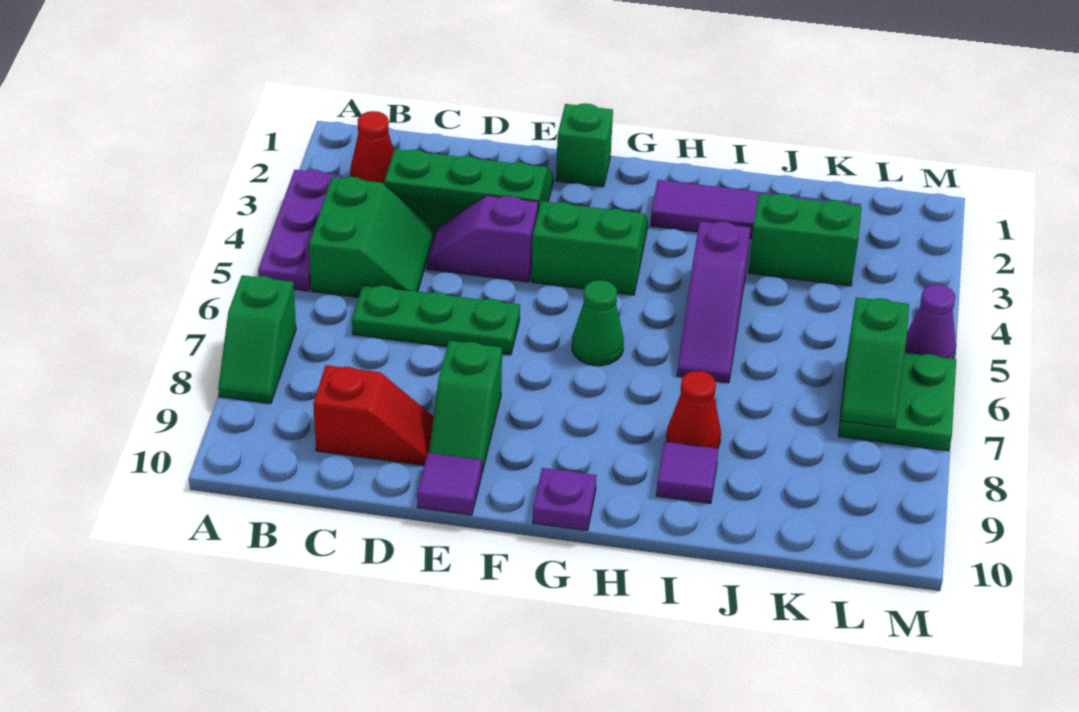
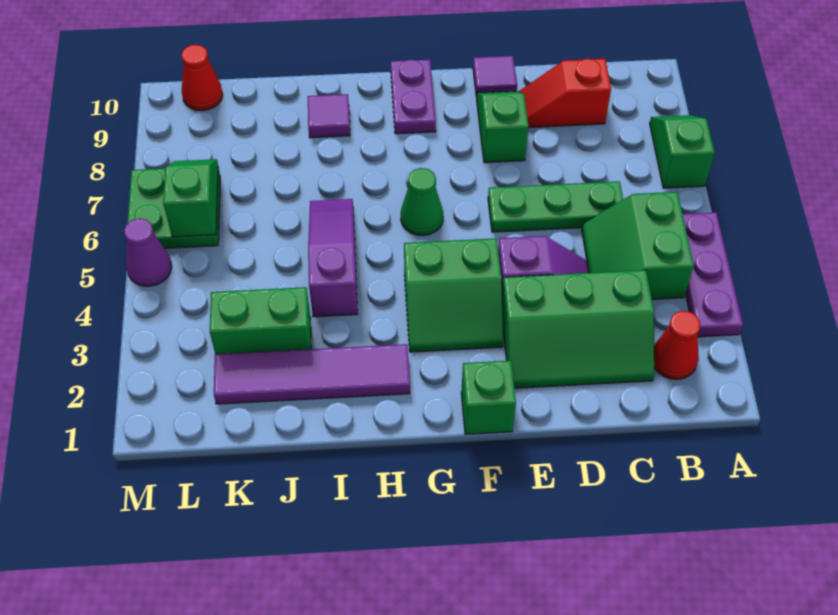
purple 1x1 plate [533,468,597,531] -> purple 1x2 plate [391,59,436,134]
red 1x1 cone [667,371,721,448] -> red 1x1 cone moved to [181,45,223,111]

